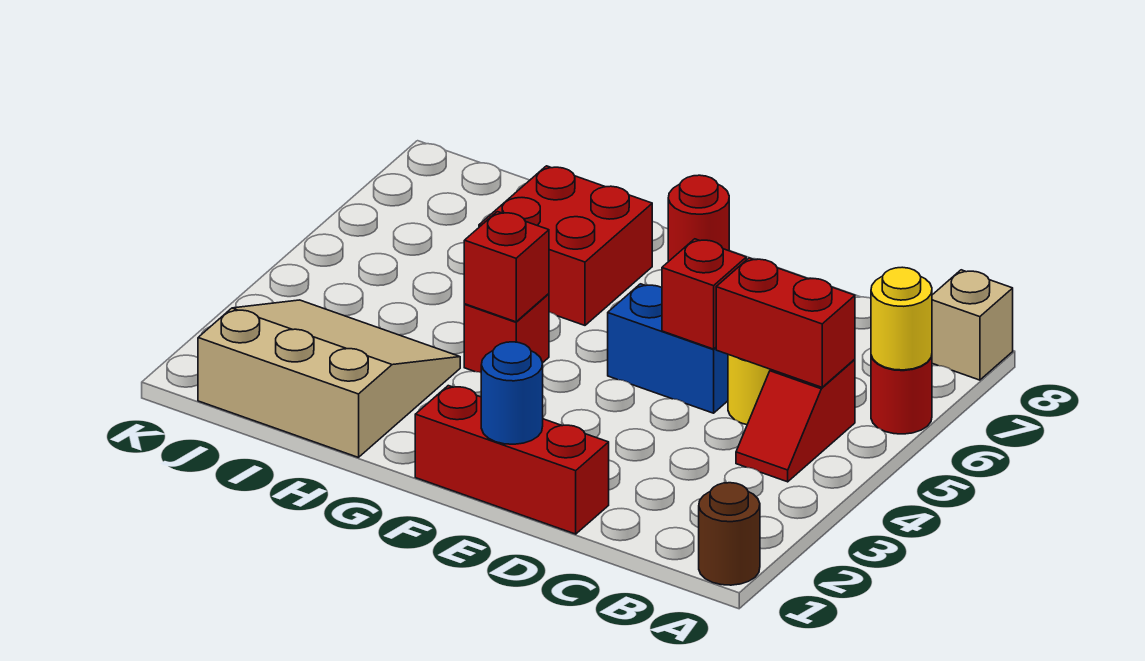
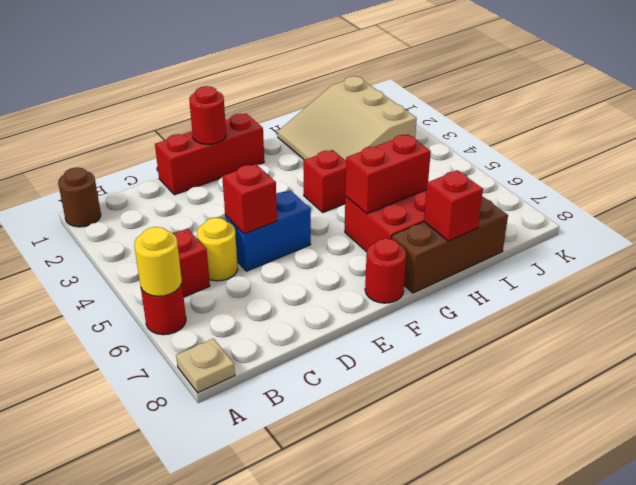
tan 1x1 brick [932,270,1013,380] -> tan 1x1 plate [176,339,235,393]
red 1x2 brick [716,258,855,387] -> red 1x2 brick moved to [345,134,431,214]
blue 1x1 round brick [481,342,543,444] -> red 1x1 round brick [189,86,226,144]
red 1x1 brick [464,212,549,322] -> red 1x1 brick moved to [424,170,483,241]
none -> brown 1x3 brick [392,197,508,293]
tan 3x3 slope [198,300,460,457] -> tan 3x3 slope turned to [278,76,417,161]

